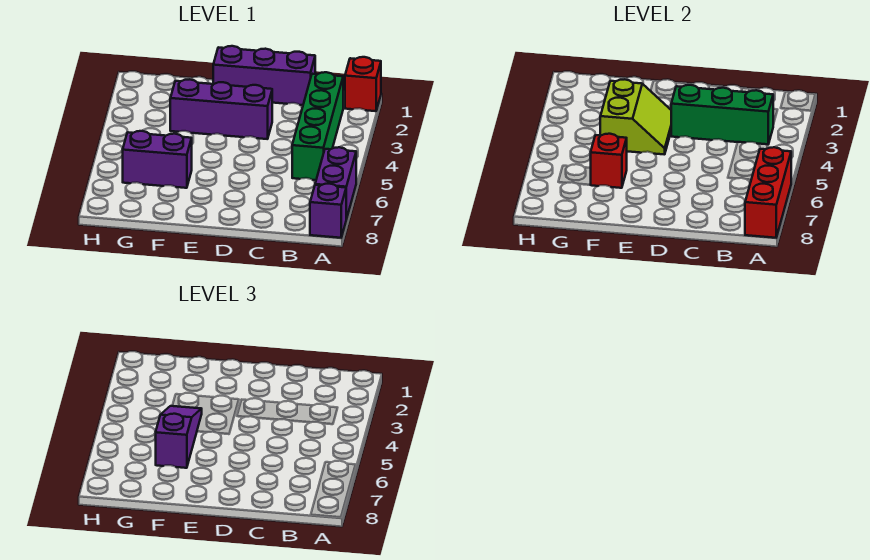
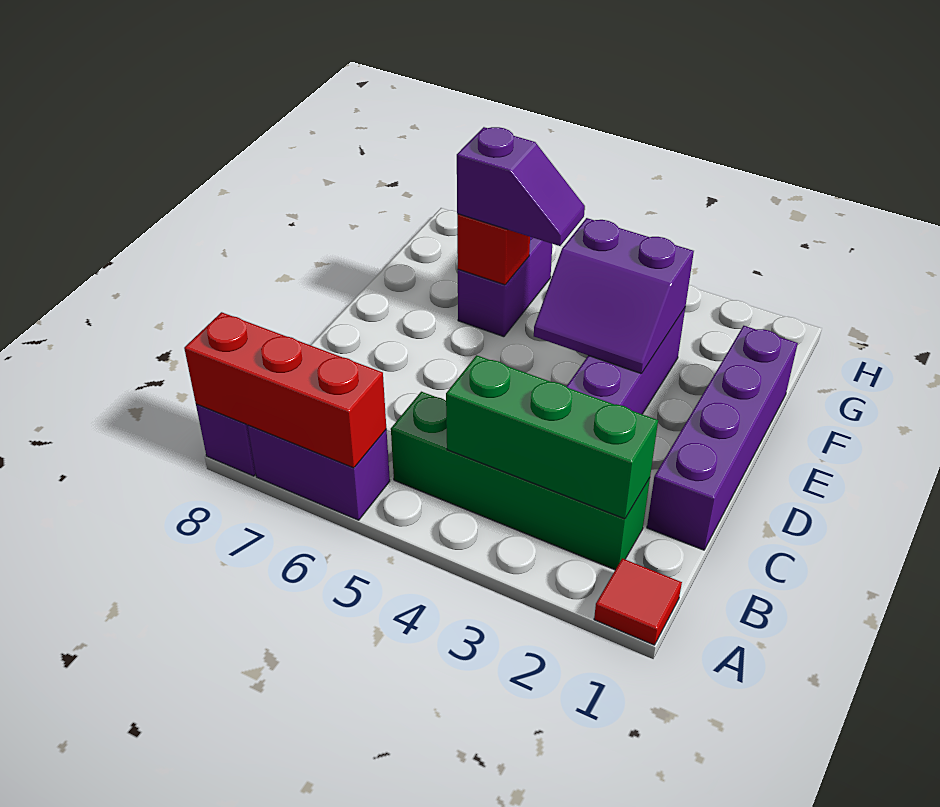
red 1x1 brick [345,57,381,111] -> red 1x1 tile [594,558,682,645]
green 1x3 brick [671,85,773,144] -> green 1x3 brick turned to [446,355,658,519]
purple 1x3 brick [213,46,315,105] -> purple 1x4 brick [647,326,798,550]
lime 2x2 slope [600,79,671,155] -> purple 2x2 slope [534,218,694,374]
purple 1x3 slope [156,406,202,468] -> purple 1x2 slope [457,127,585,246]

